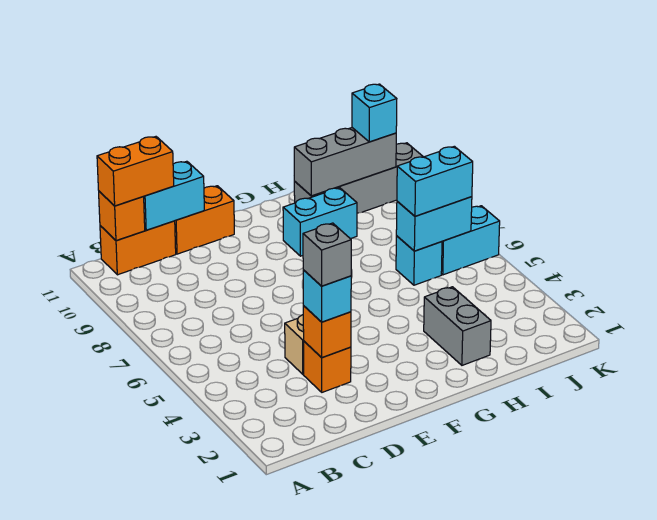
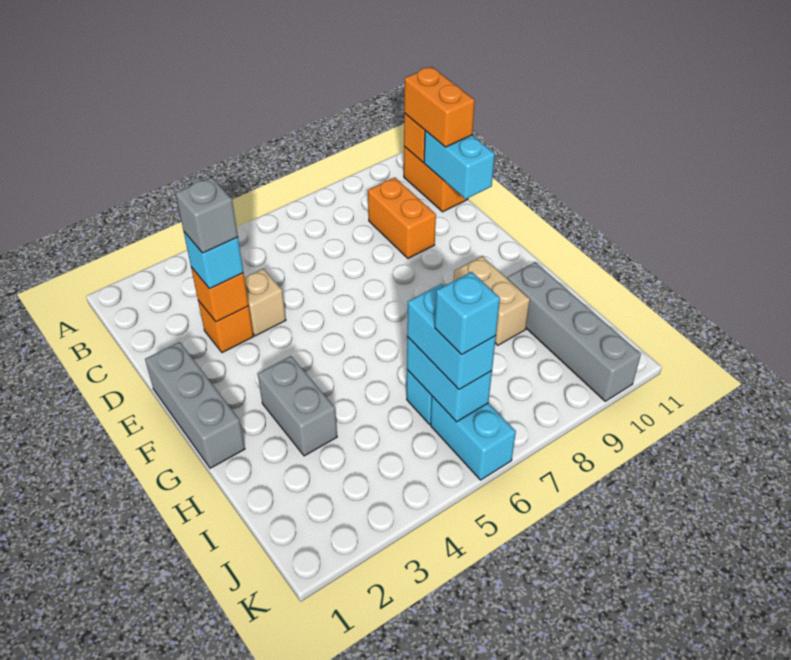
orange 1x2 brick [175,186,234,254] -> orange 1x2 brick moved to [368,178,436,259]
cyan 1x2 brick [283,188,357,256] -> tan 1x2 brick [454,256,530,345]
grey 1x2 brick [424,287,491,365] -> grey 1x2 brick turned to [258,356,337,456]
grey 1x3 brick [294,128,396,196] -> grey 1x3 brick moved to [145,342,245,468]
cyan 1x1 brick [352,84,397,142] -> cyan 1x1 brick moved to [435,272,500,355]

